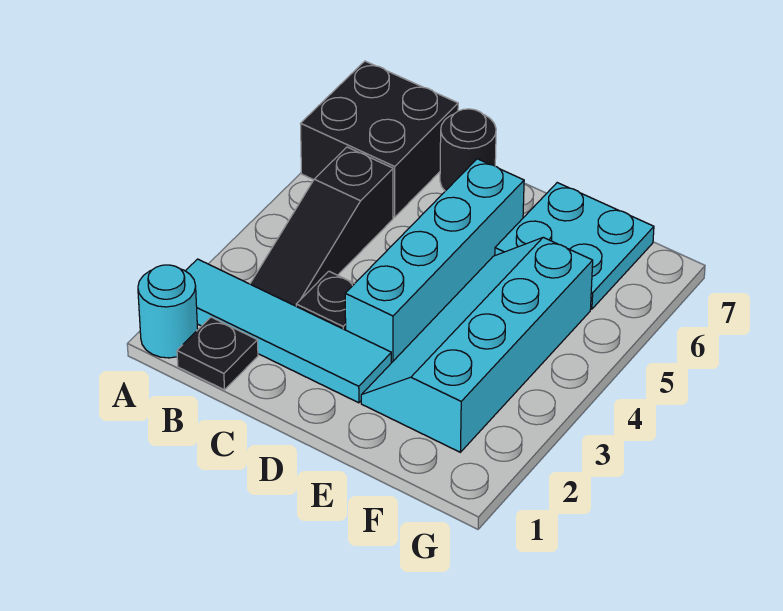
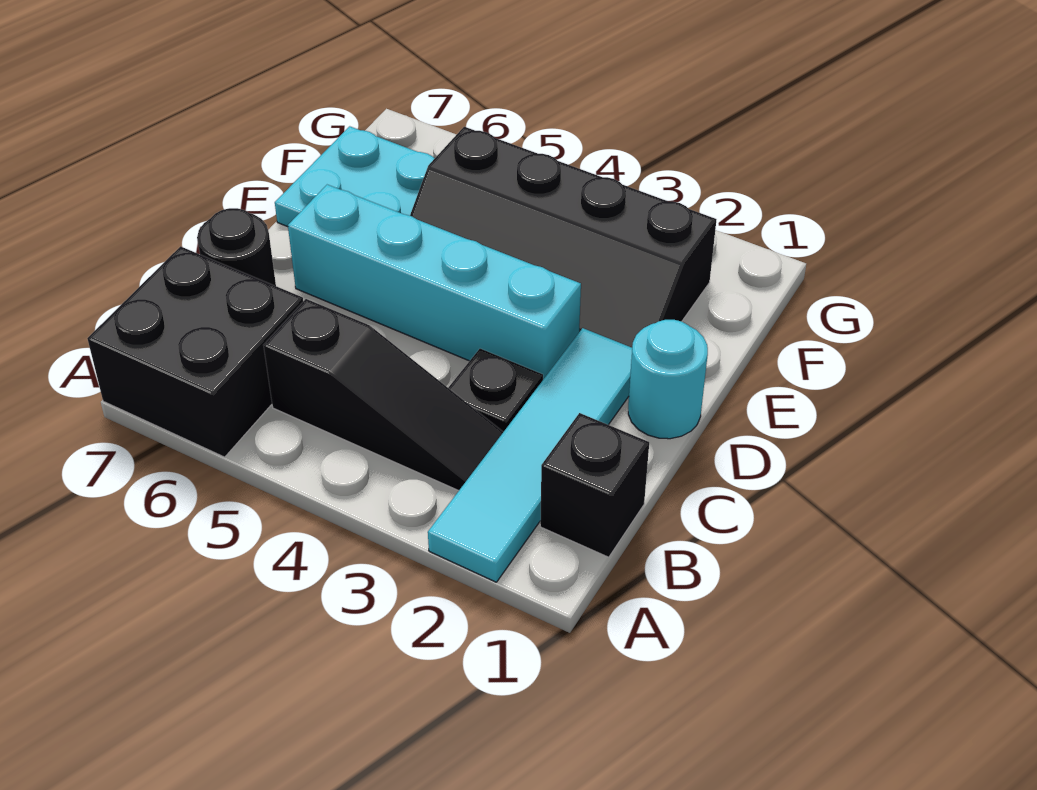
cyan 1x1 round brick [138,265,198,358] -> cyan 1x1 round brick moved to [628,320,708,439]
black 1x1 plate [177,317,258,390] -> black 1x1 brick [540,413,649,557]
cyan 2x4 slope [361,237,593,452] -> black 2x4 slope [410,127,716,347]

